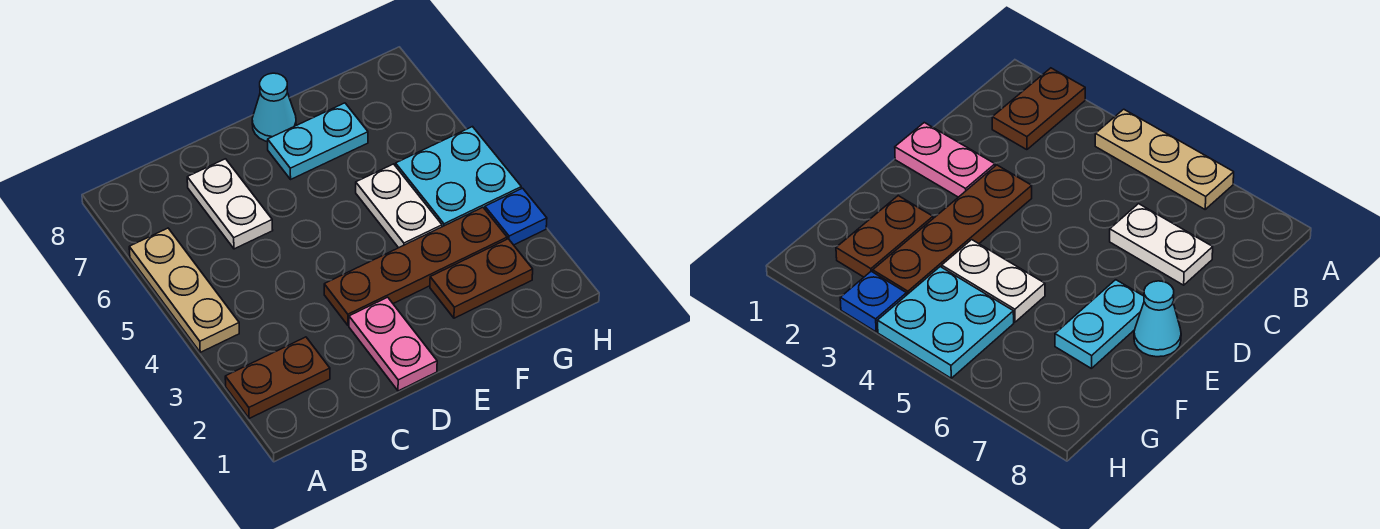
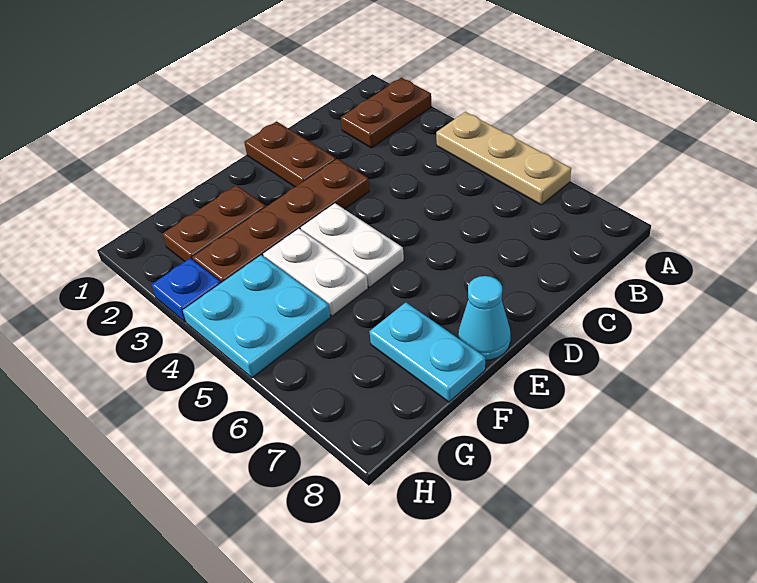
white 1x2 plate [187,159,273,249] -> white 1x2 plate moved to [301,203,404,287]
pink 1x2 plate [349,297,437,391] -> brown 1x2 plate [244,121,336,187]
cyan 1x2 plate [268,103,368,179] -> cyan 1x2 plate turned to [369,302,485,402]

